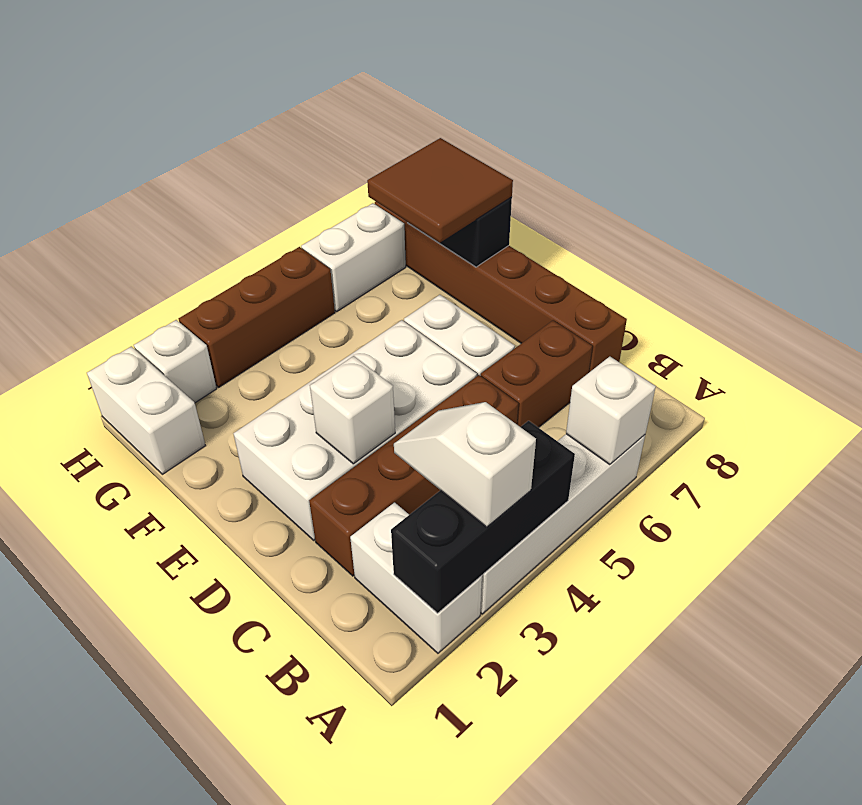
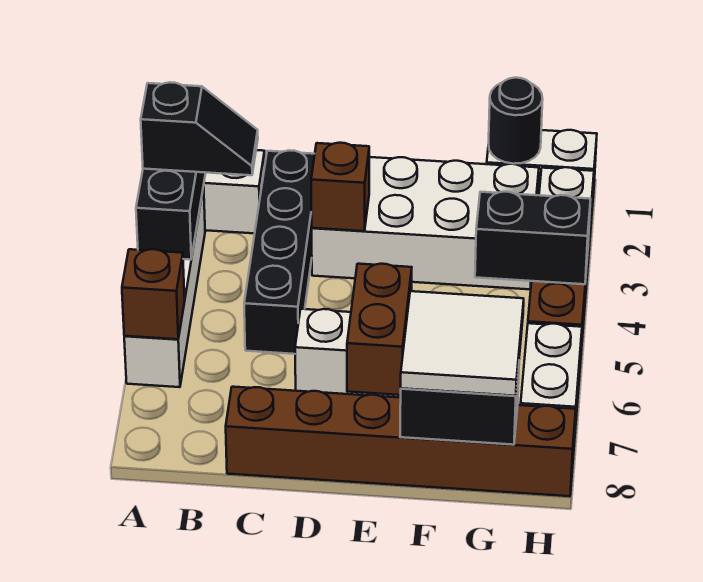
white 1x2 slope [394,402,536,527] -> black 1x2 slope [141,82,258,175]
white 1x1 brick [566,357,656,465] -> brown 1x1 brick [122,249,185,339]
brown 1x4 brick [309,375,518,576] -> black 1x4 brick [244,150,315,354]
brown 1x2 brick [481,320,592,428] -> brown 1x2 brick moved to [347,264,412,395]
white 2x4 brick [234,320,477,540] -> white 2x4 brick turned to [312,157,539,289]
white 1x1 brick [310,356,395,464] -> brown 1x1 brick [311,143,369,231]
brown 2x2 tile [367,138,513,243] -> white 2x2 tile [401,291,524,396]
none -> black 1x1 round brick [488,78,543,164]
none -> black 1x2 brick [475,192,591,284]

